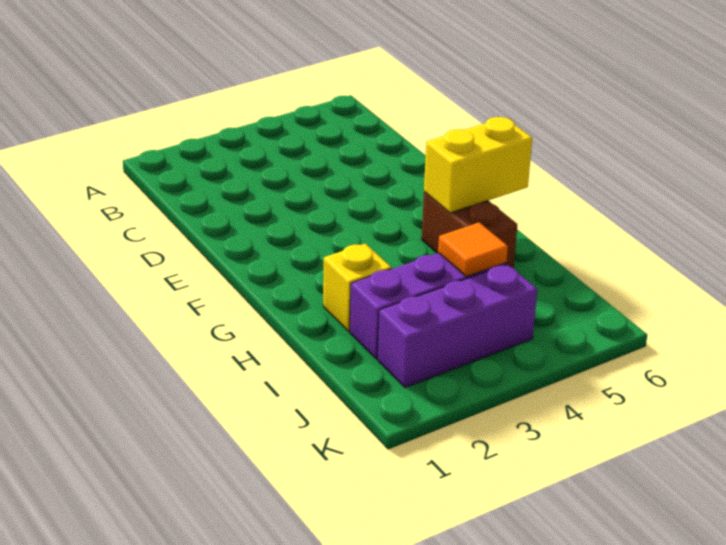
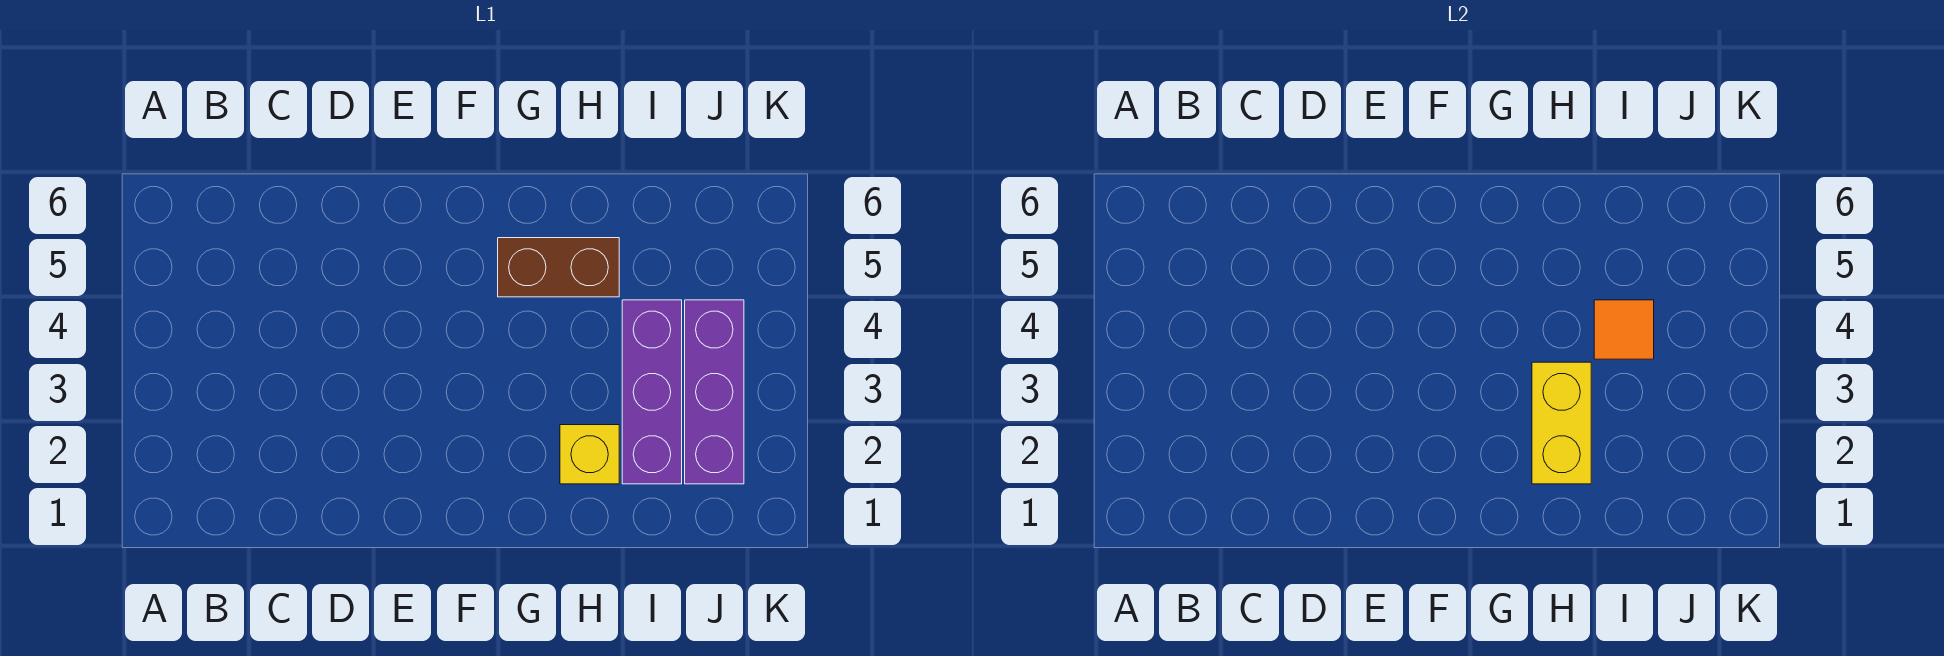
yellow 1x2 brick [424,117,532,213] -> yellow 1x2 brick moved to [1532,362,1591,484]

